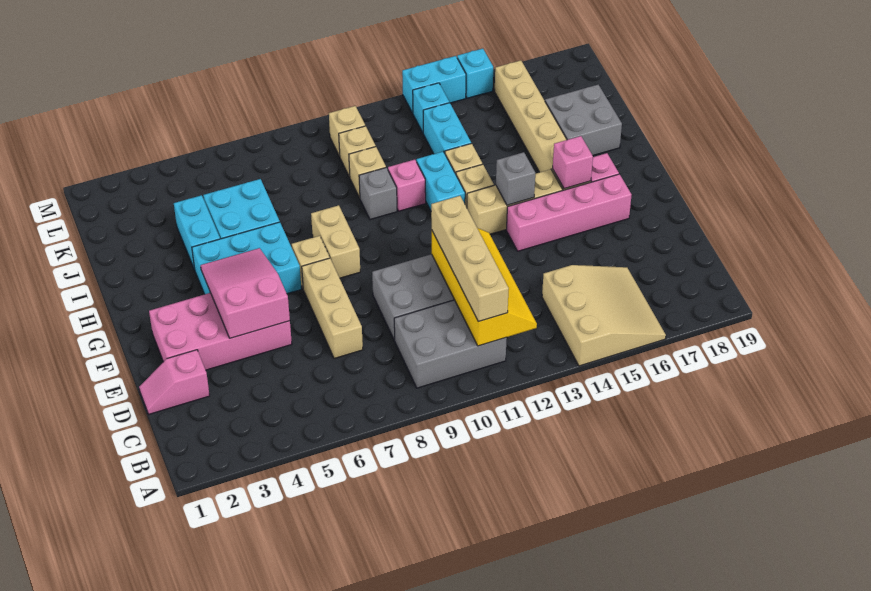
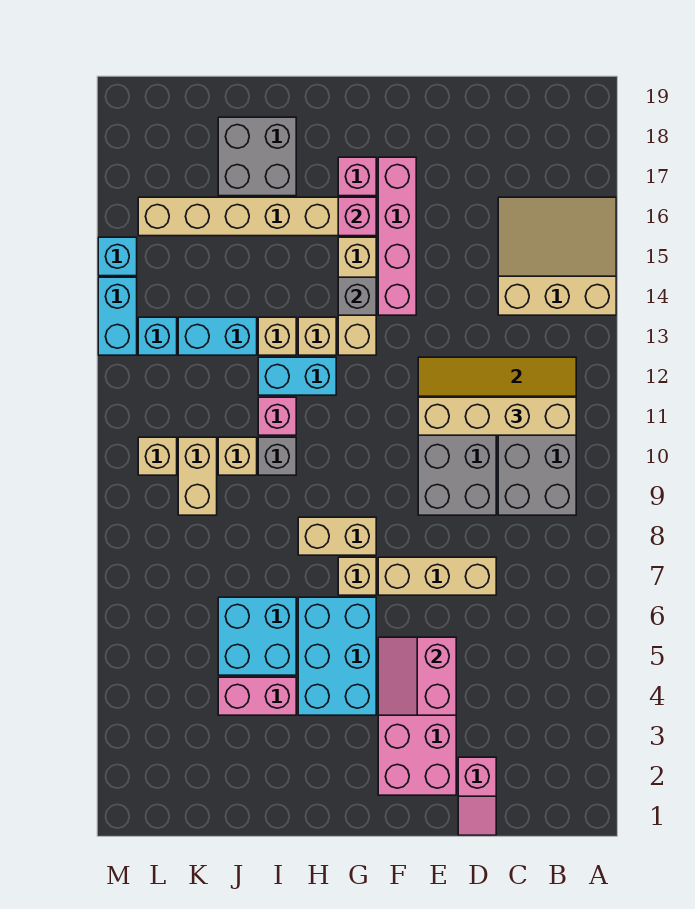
pink 2x3 slope [201,248,290,338] -> pink 2x2 slope [378,637,456,715]
cyan 1x2 brick [174,195,220,270] -> pink 1x2 brick [218,677,296,715]
tan 1x1 brick [339,126,376,177] -> tan 1x2 brick [178,437,217,515]

